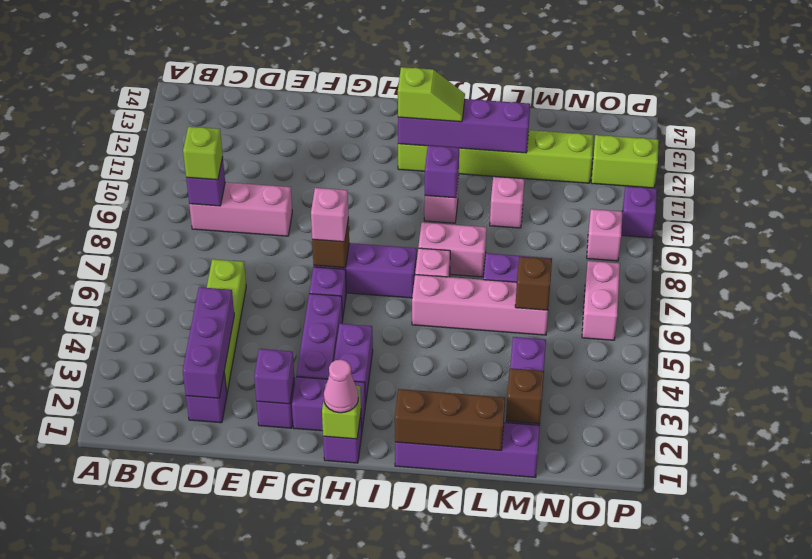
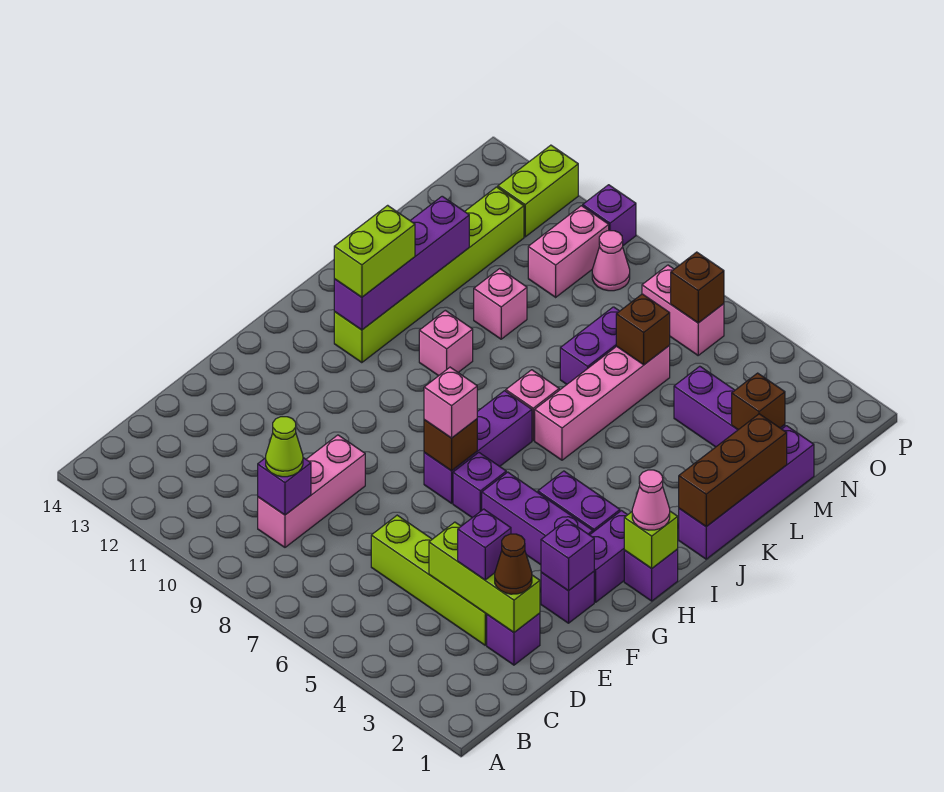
lime 1x1 brick [183,127,223,180] -> lime 1x1 cone [266,417,303,477]
purple 1x3 brick [183,287,234,398] -> lime 1x3 brick [429,522,540,632]
none -> brown 1x1 cone [495,534,532,594]
lime 1x2 slope [398,67,465,122] -> lime 1x2 brick [334,205,415,297]
pink 1x2 brick [418,222,487,277] -> pink 1x2 brick moved to [528,206,609,297]
purple 1x1 brick [425,146,459,198] -> purple 1x1 brick moved to [458,509,511,580]
none -> brown 1x1 brick [671,252,724,323]
pink 1x1 brick [587,209,622,261] -> pink 1x1 cone [592,231,630,291]

